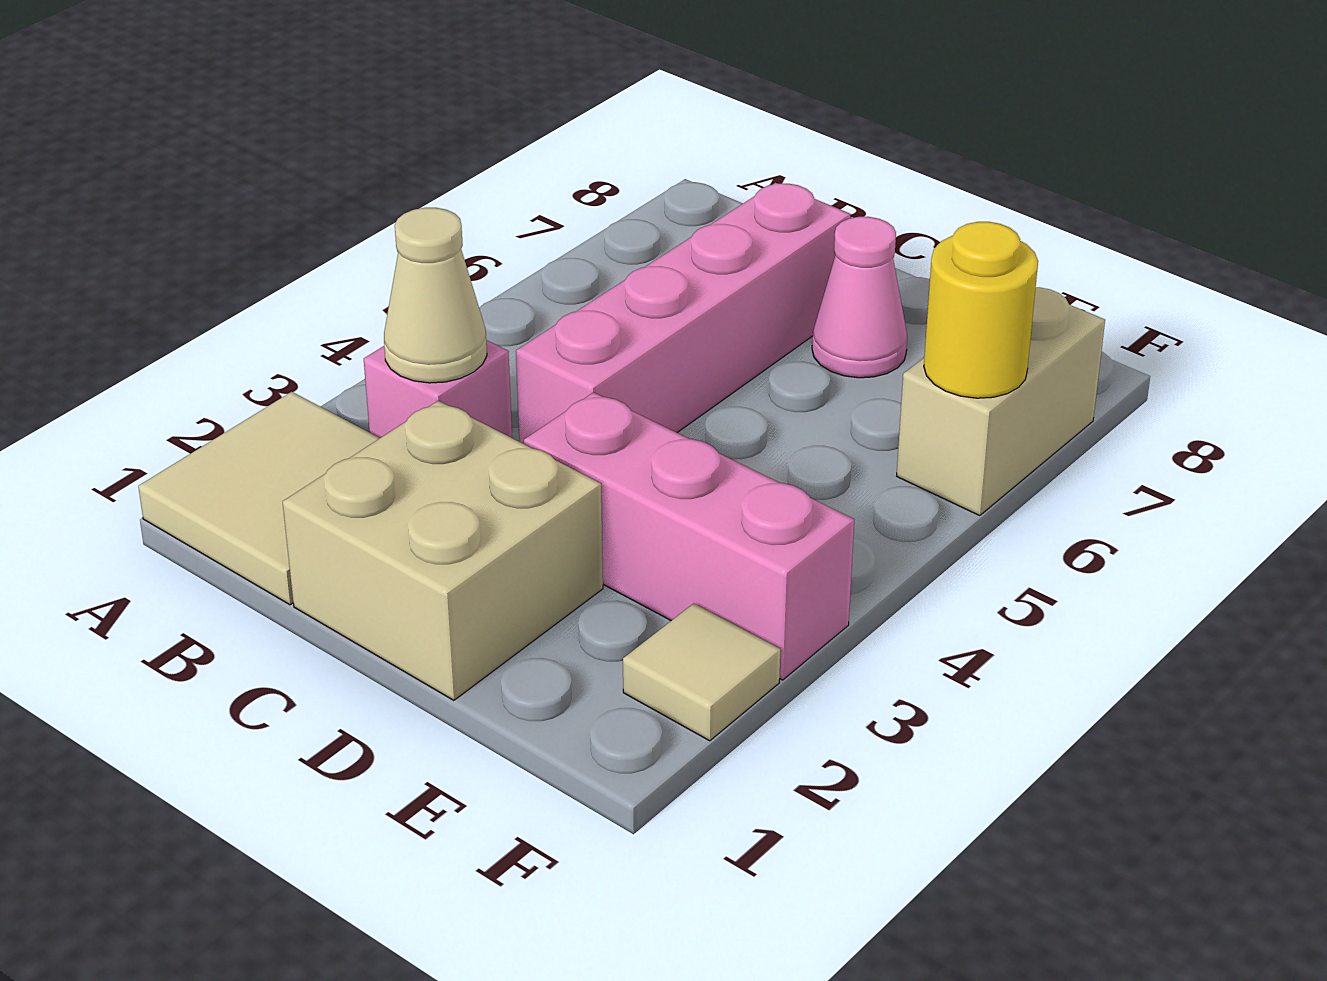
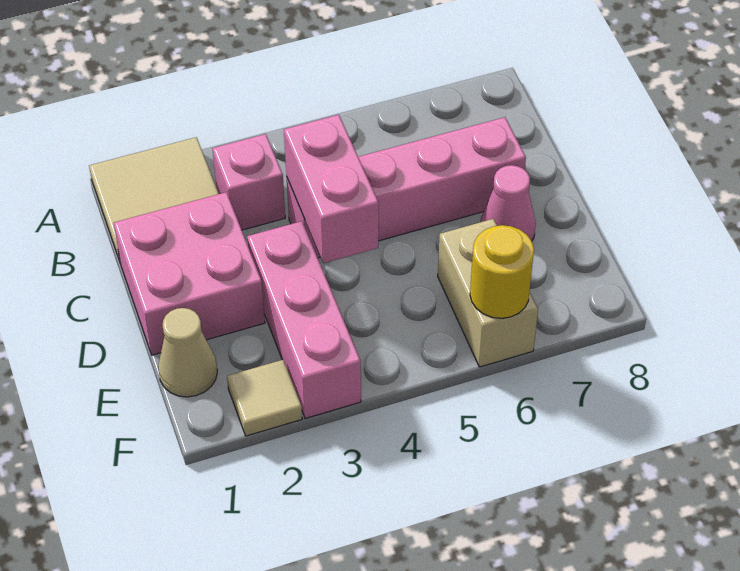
tan 1x1 cone [384,208,487,383] -> tan 1x1 cone moved to [158,308,217,397]
tan 2x2 brick [283,401,603,700] -> pink 2x2 brick [114,192,265,355]
none -> pink 1x2 brick [284,115,379,263]
tan 1x2 brick [897,287,1105,516] -> tan 1x2 brick turned to [438,219,538,367]

